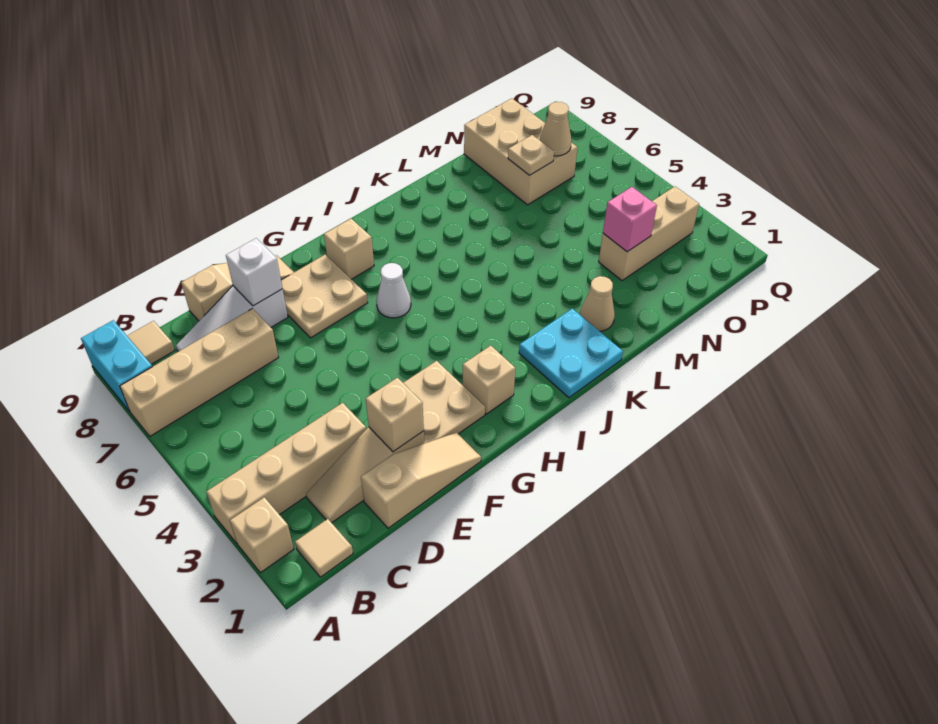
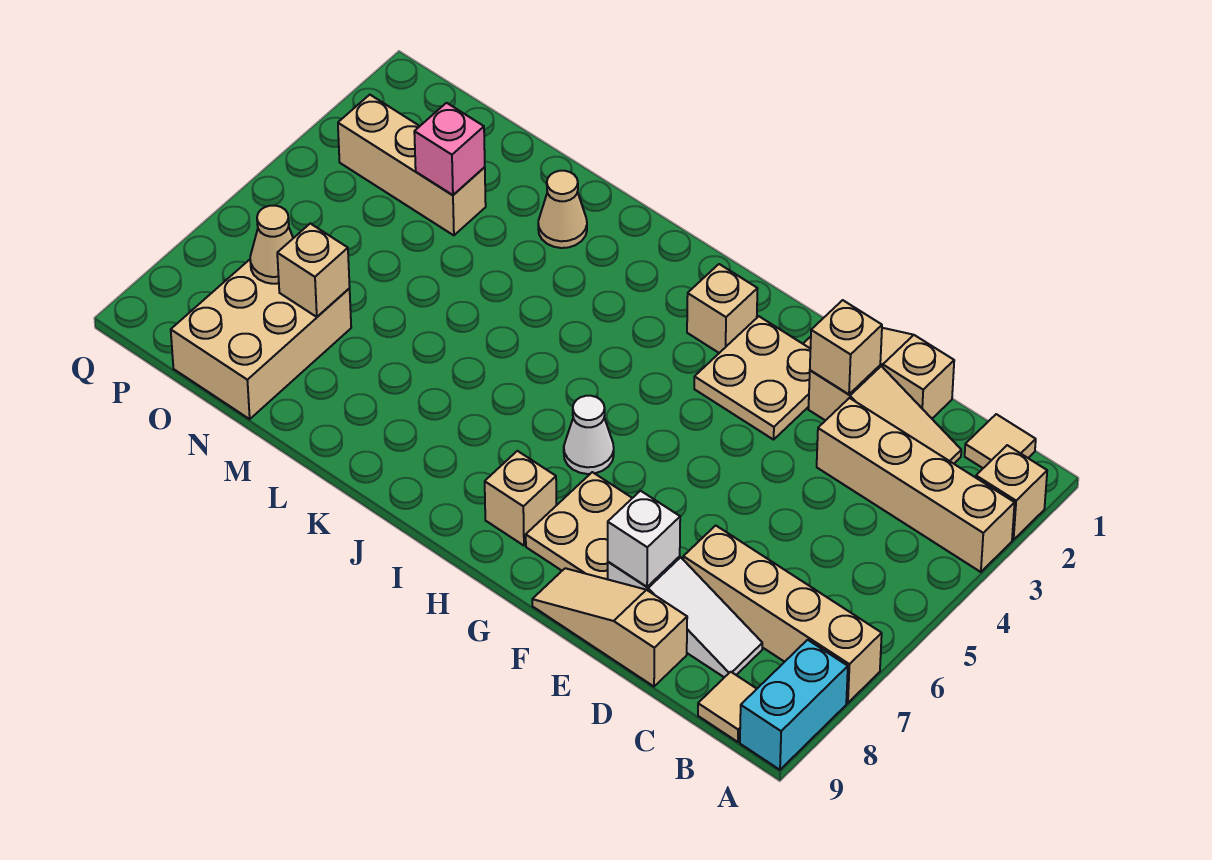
cyan 2x2 plate [519,309,623,398] -> none
tan 1x1 plate [508,135,554,175] -> tan 1x1 brick [277,224,350,317]

